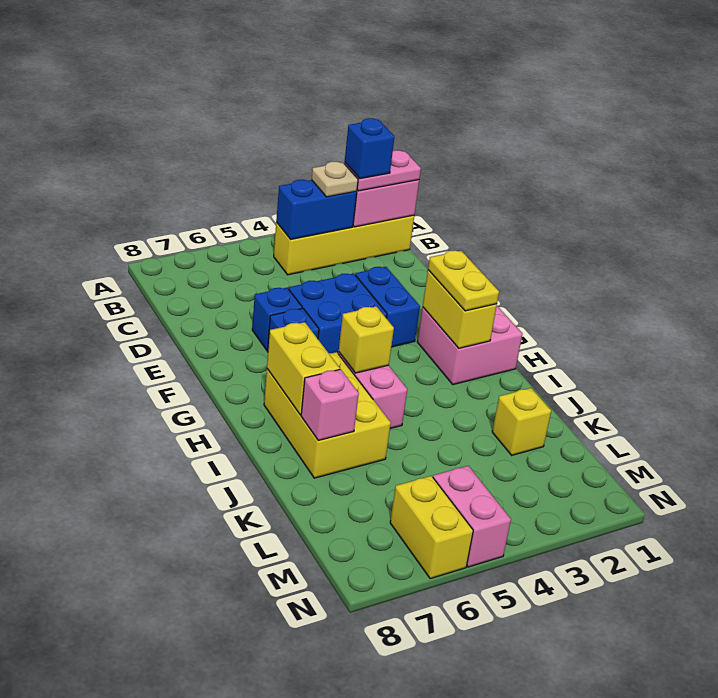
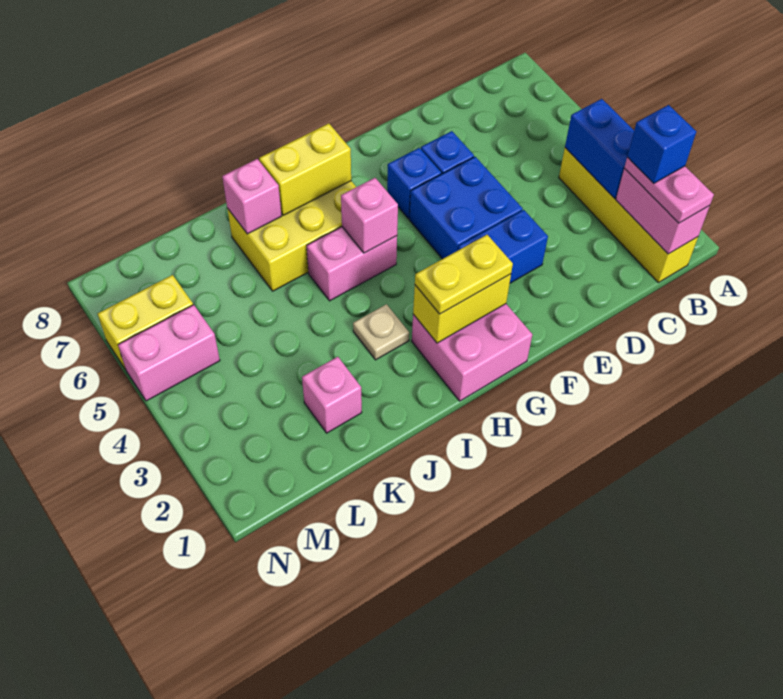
tan 1x1 plate [312,162,358,197] -> tan 1x1 plate moved to [353,304,409,360]
yellow 1x1 brick [339,306,394,373] -> pink 1x1 brick [341,178,398,253]
yellow 1x1 brick [492,388,551,455] -> pink 1x1 brick [302,357,362,433]

